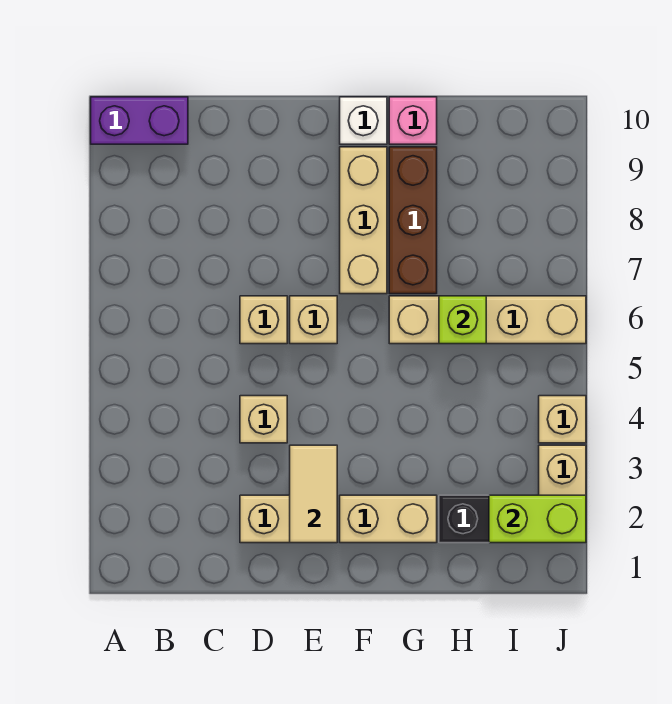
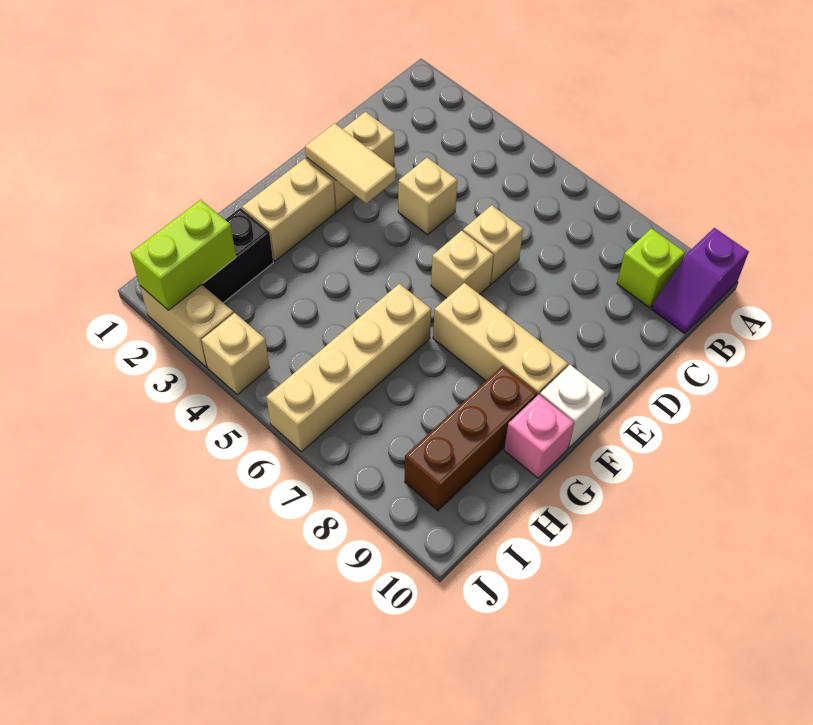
purple 1x2 brick [91,97,188,144] -> purple 1x2 slope [652,228,749,334]
brown 1x3 brick [389,147,437,294] -> brown 1x3 brick turned to [405,366,537,511]
lime 1x1 brick [439,296,486,344] -> lime 1x1 brick moved to [617,228,685,308]

